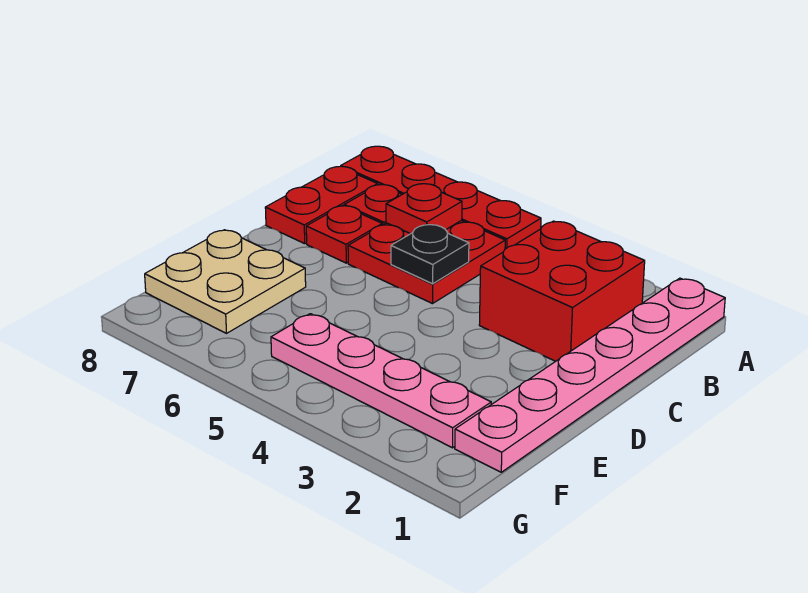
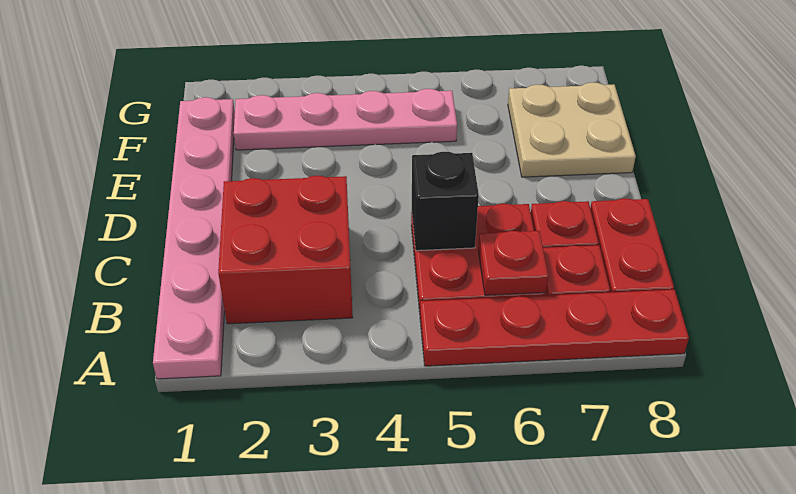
black 1x1 plate [391,224,469,284] -> black 1x1 brick [412,152,479,251]

